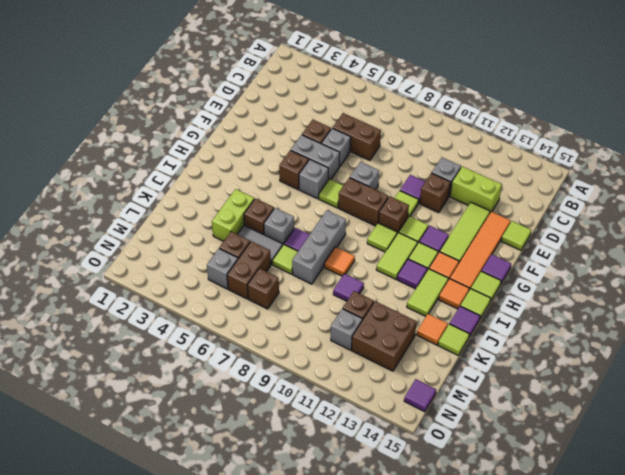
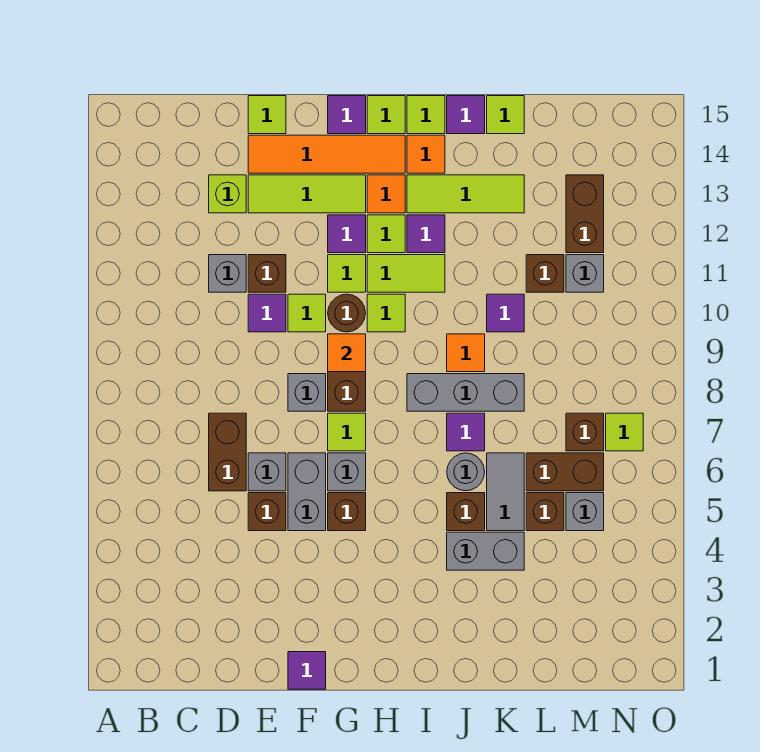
lime 1x2 brick [450,166,502,212] -> lime 1x1 brick [209,175,246,213]
brown 1x1 brick [378,196,409,234] -> brown 1x1 round brick [328,294,365,332]
lime 1x2 tile [407,269,448,316] -> lime 1x3 tile [407,175,524,213]
lime 1x2 brick [212,189,254,241] -> grey 1x2 brick [447,532,524,570]
grey 1x1 brick [264,208,294,244] -> grey 1x1 round brick [447,453,485,491]
lime 1x1 tile [272,244,298,274] -> lime 1x1 tile moved to [606,413,643,451]
orange 1x1 tile [417,314,448,345] -> orange 1x1 tile moved to [328,334,366,372]
brown 2x2 brick [352,301,417,371] -> brown 1x2 brick [566,175,604,253]
purple 1x1 tile [404,379,436,412] -> purple 1x1 tile moved to [288,652,326,689]

